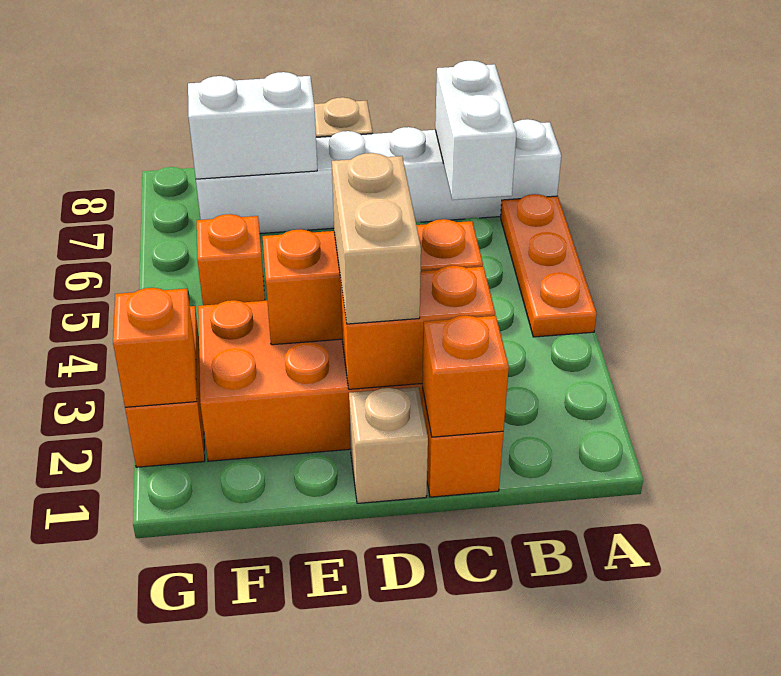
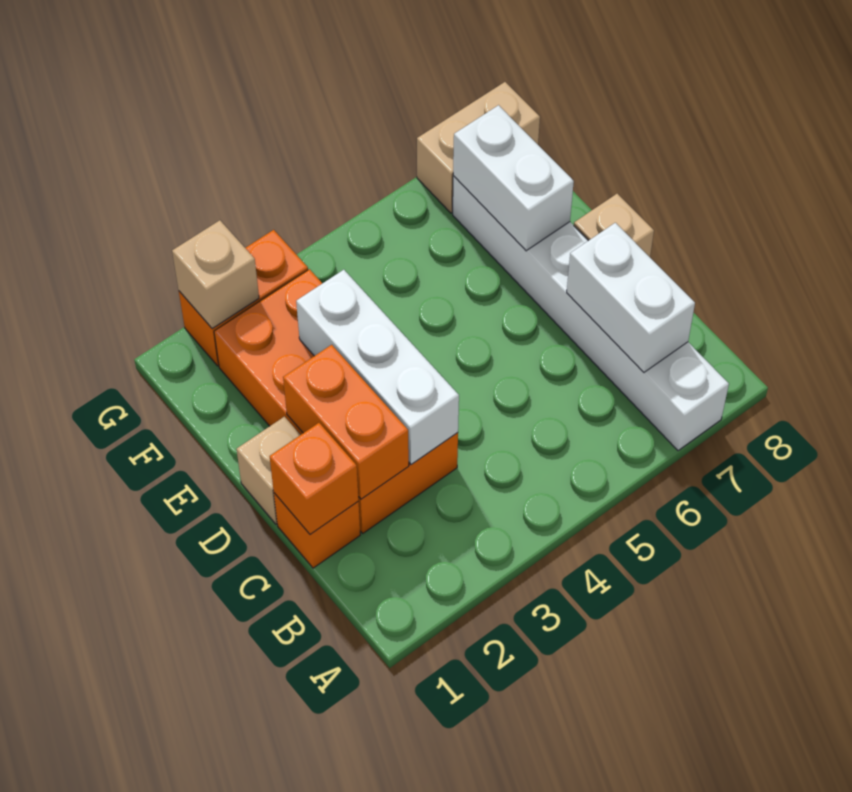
orange 1x3 plate [501,194,597,337] -> none
white 1x2 brick [435,61,516,200] -> white 1x2 brick turned to [567,223,695,372]
orange 1x3 brick [263,219,483,345] -> white 1x3 brick [296,270,459,465]
tan 1x2 brick [332,153,421,324] -> tan 1x2 brick moved to [417,82,540,213]
orange 1x1 brick [197,214,265,305] -> none
orange 1x1 brick [113,288,197,407] -> tan 1x1 brick [172,220,259,329]

